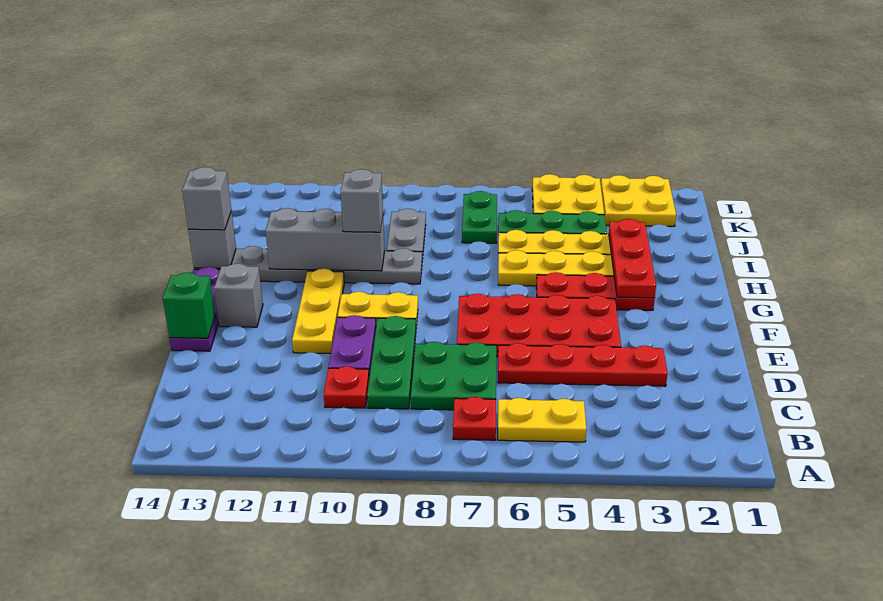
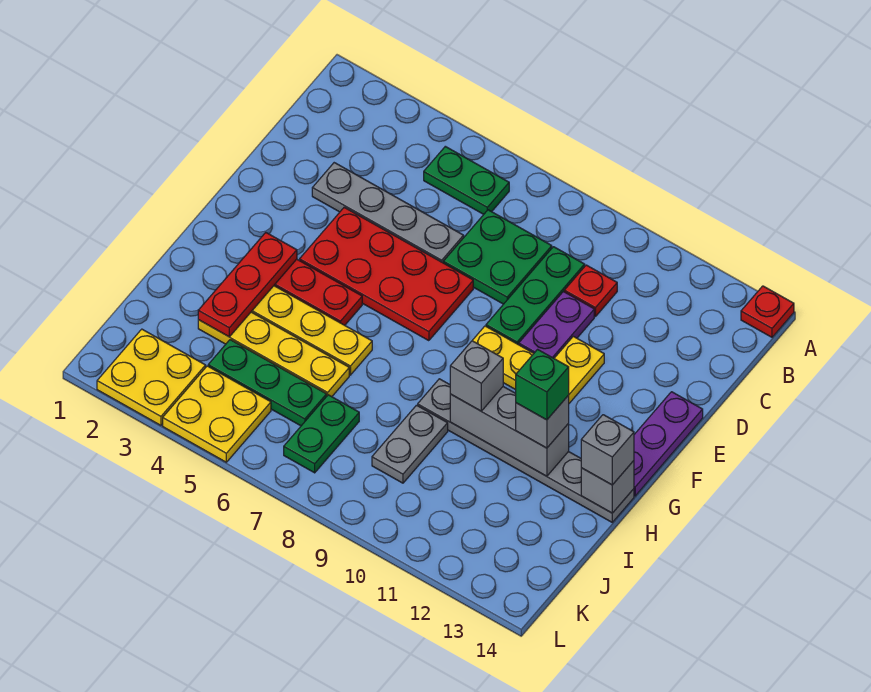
yellow 1x2 plate [498,398,586,442] -> green 1x2 plate [424,146,509,214]
red 1x1 plate [453,397,496,440] -> red 1x1 plate moved to [741,286,794,337]
red 1x4 plate [498,343,668,386] -> grey 1x4 plate [312,163,464,263]
green 1x1 brick [163,273,215,338] -> green 1x1 brick moved to [516,349,569,420]
grey 1x1 brick [214,264,263,327] -> grey 1x1 brick moved to [516,395,569,448]

